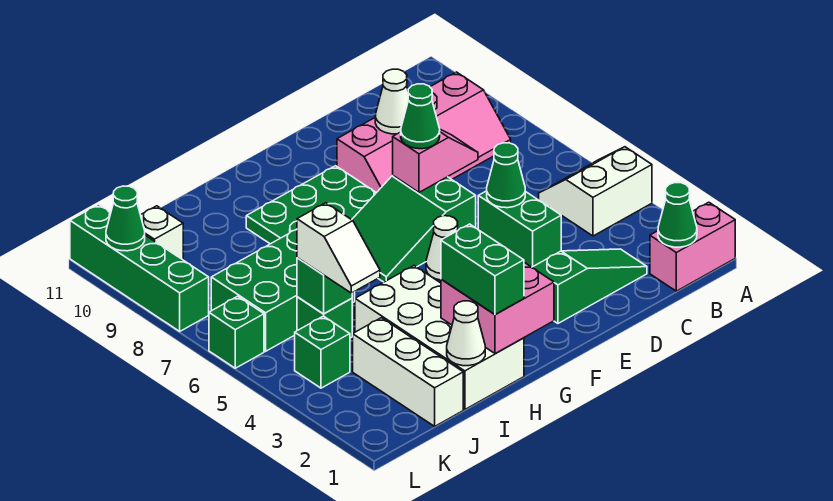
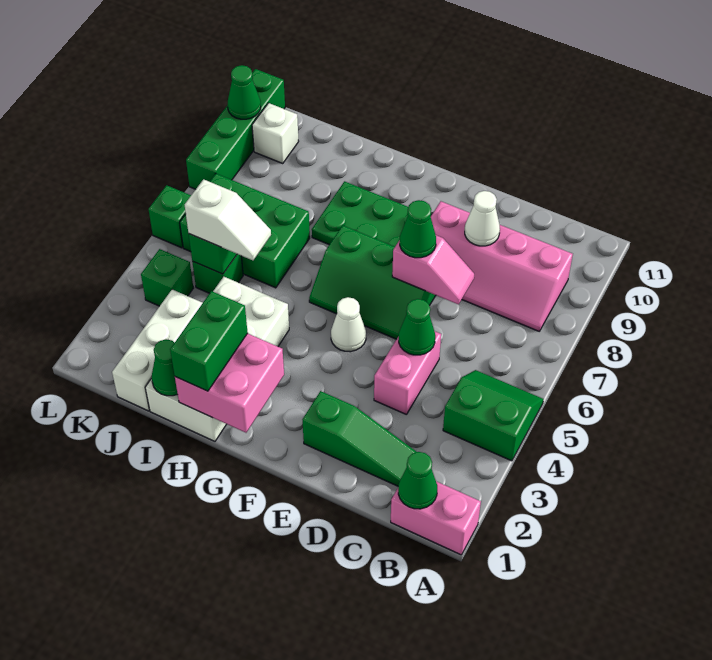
white 2x2 slope [539,147,652,236] -> green 2x2 slope [443,370,544,461]
green 1x2 brick [478,191,561,267] -> pink 1x2 brick [374,331,441,415]
green 2x3 slope [352,176,476,282] -> green 2x3 slope turned to [309,226,436,339]
white 1x1 cone [447,301,485,366] -> green 1x1 cone [152,339,178,396]
white 1x2 slope [297,203,380,293] -> white 1x2 slope turned to [185,179,271,260]

